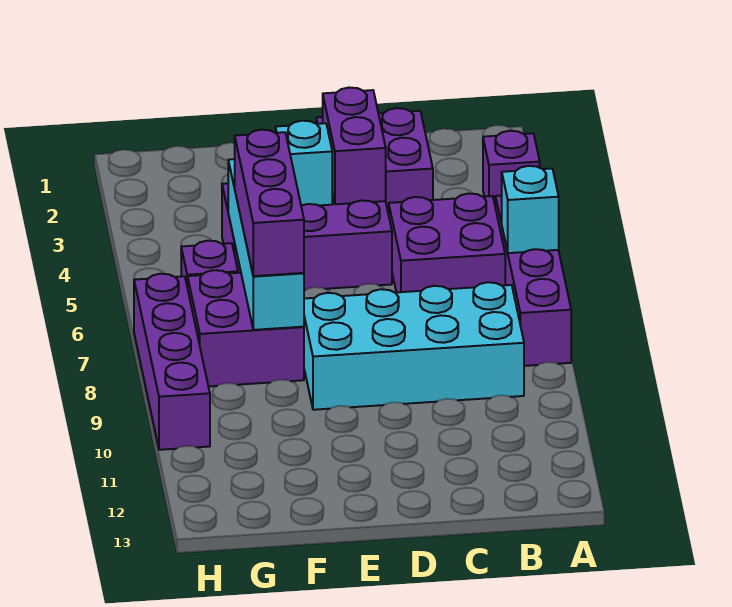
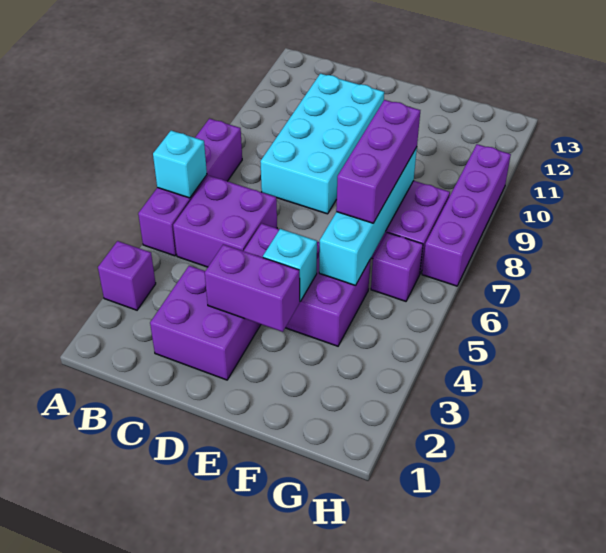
cyan 2x4 brick [304,282,524,410] -> cyan 2x4 brick turned to [260,74,384,214]
purple 1x2 brick [323,88,386,204] -> purple 1x2 brick turned to [205,244,300,332]

